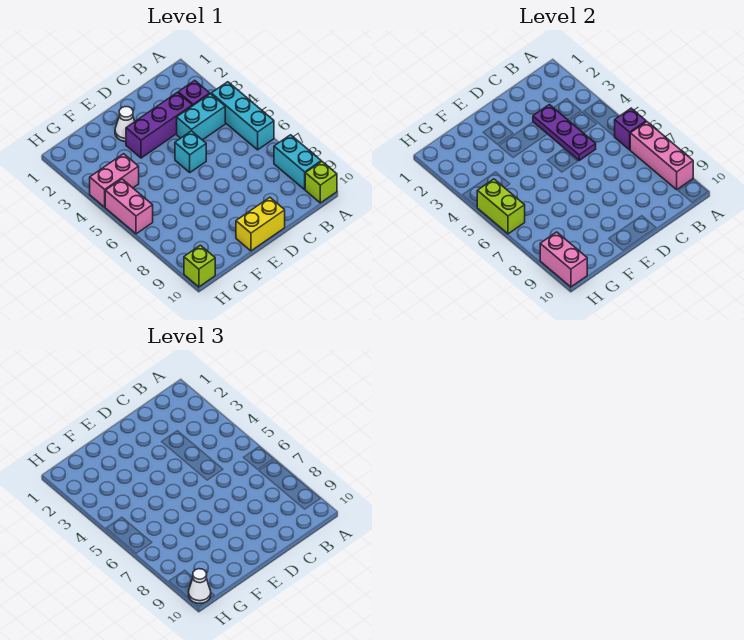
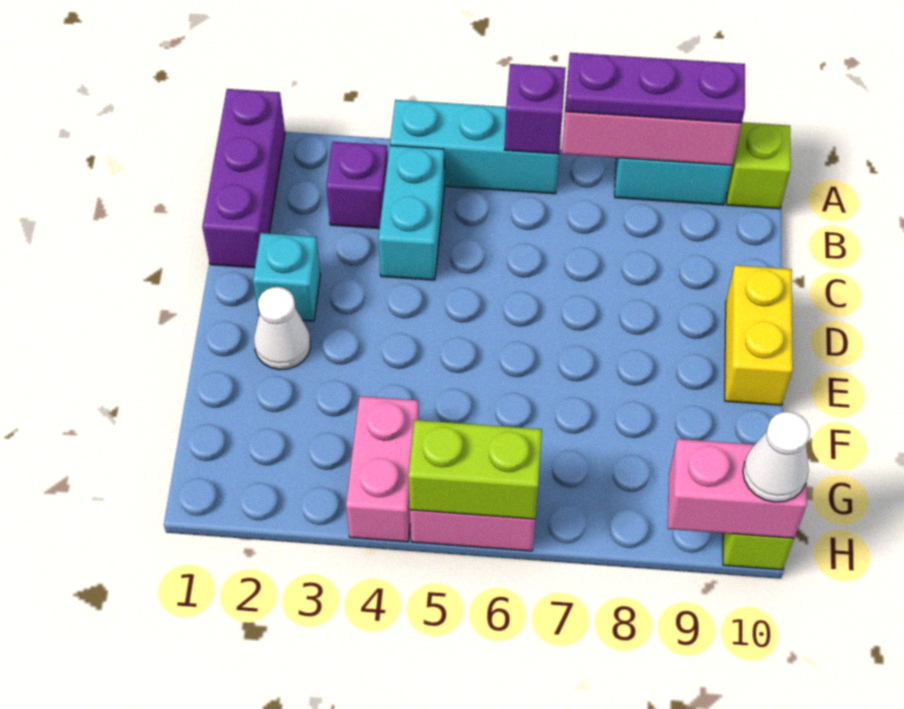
purple 1x3 brick [126,92,192,158] -> purple 1x3 brick moved to [202,89,285,268]
purple 1x3 plate [533,105,596,160] -> purple 1x3 plate moved to [566,53,745,123]
cyan 1x1 brick [175,131,206,172] -> cyan 1x1 brick moved to [253,233,320,321]

